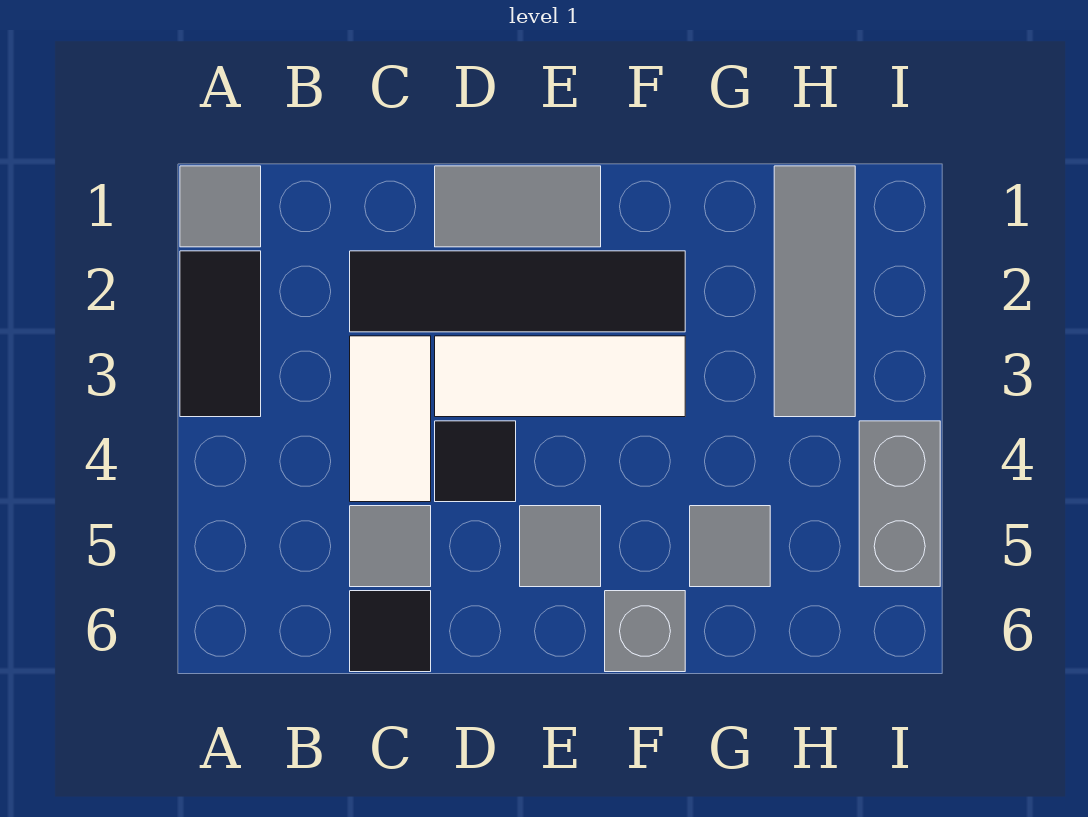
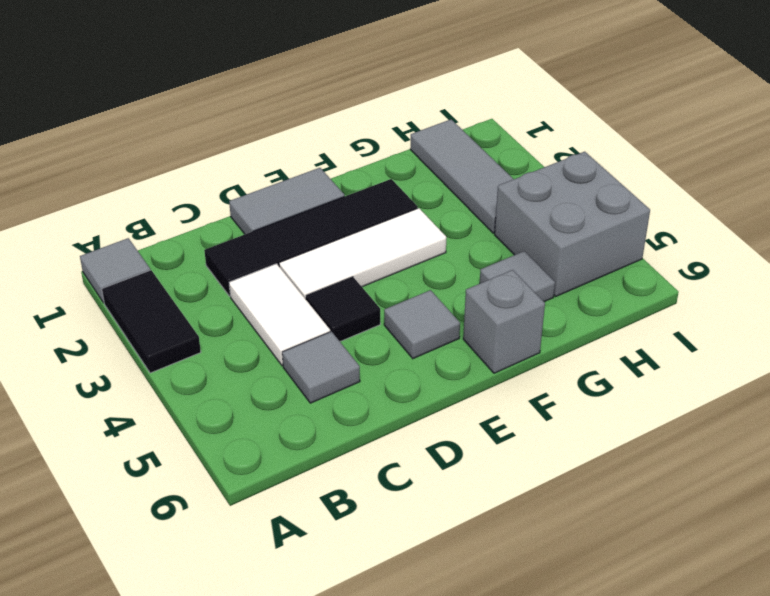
black 1x1 tile [350,591,431,672] -> none
grey 1x2 brick [859,421,940,587] -> grey 2x2 brick [495,152,650,296]

